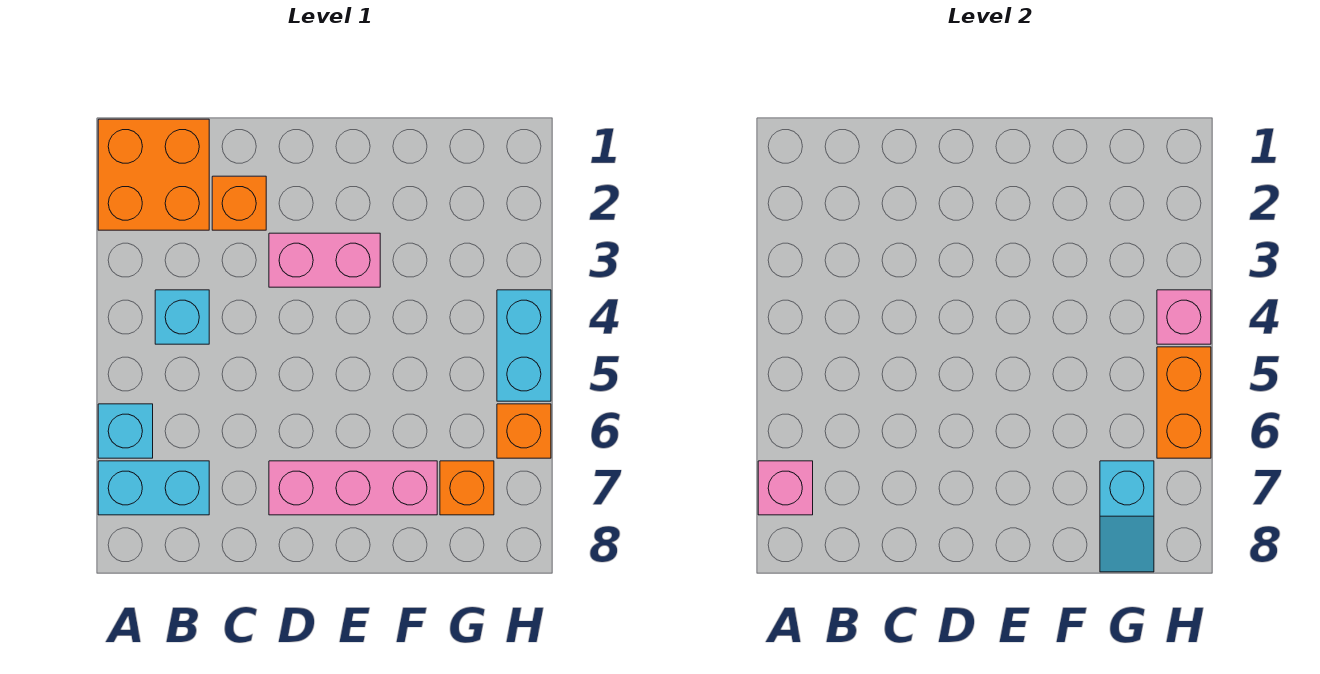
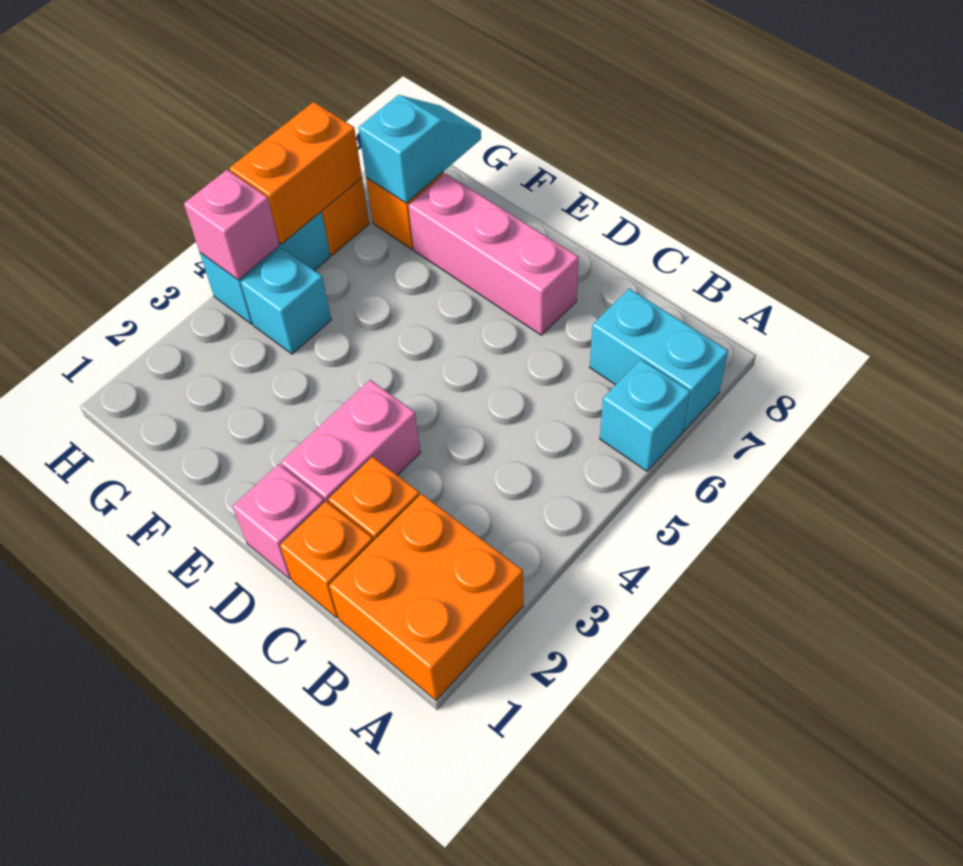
pink 1x1 brick [758,461,813,515] -> pink 1x1 brick moved to [233,464,324,579]
cyan 1x1 brick [155,290,209,344] -> cyan 1x1 brick moved to [241,248,331,354]
none -> orange 1x1 brick [280,501,373,618]
pink 1x2 brick [269,233,380,287] -> pink 1x2 brick turned to [281,380,420,503]

